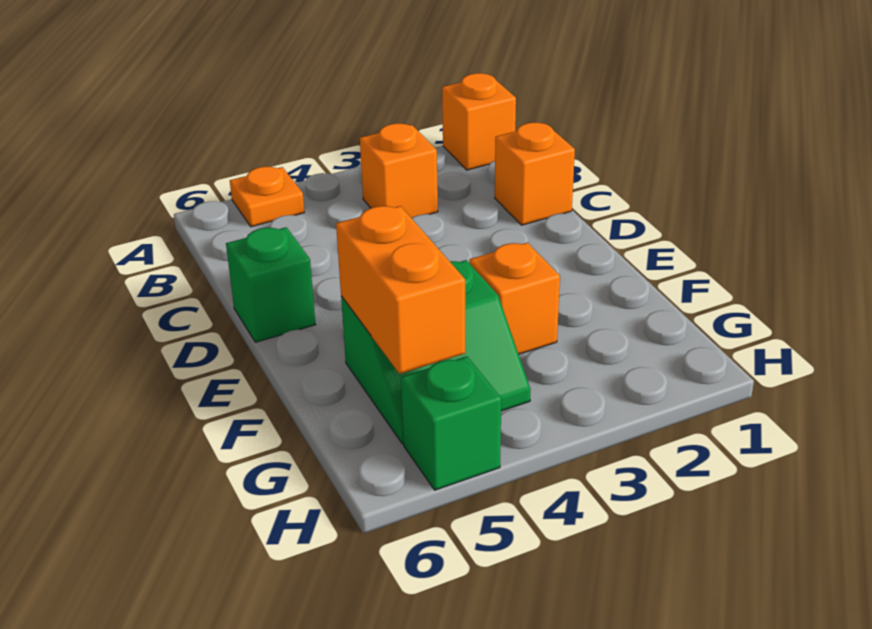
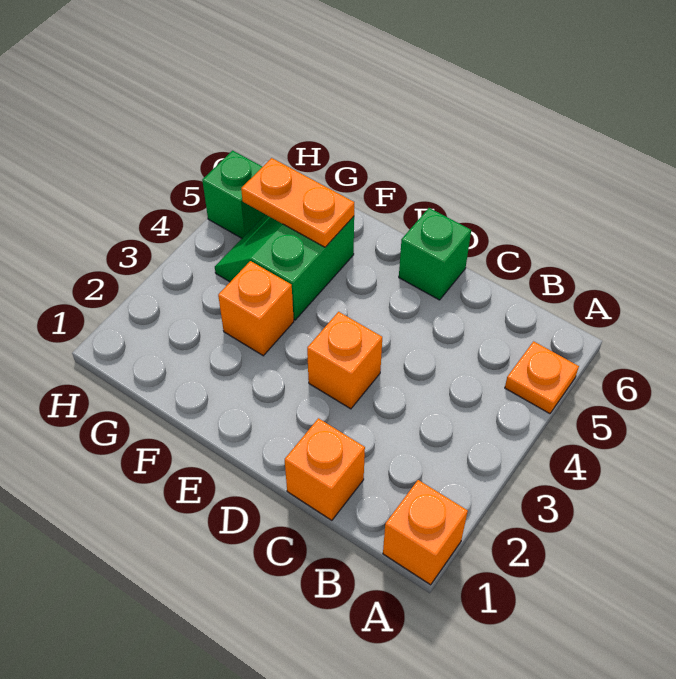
orange 1x1 brick [360,123,438,218] -> orange 1x1 brick moved to [307,312,382,409]
orange 1x2 brick [336,206,465,374] -> orange 1x2 plate [241,158,354,247]

